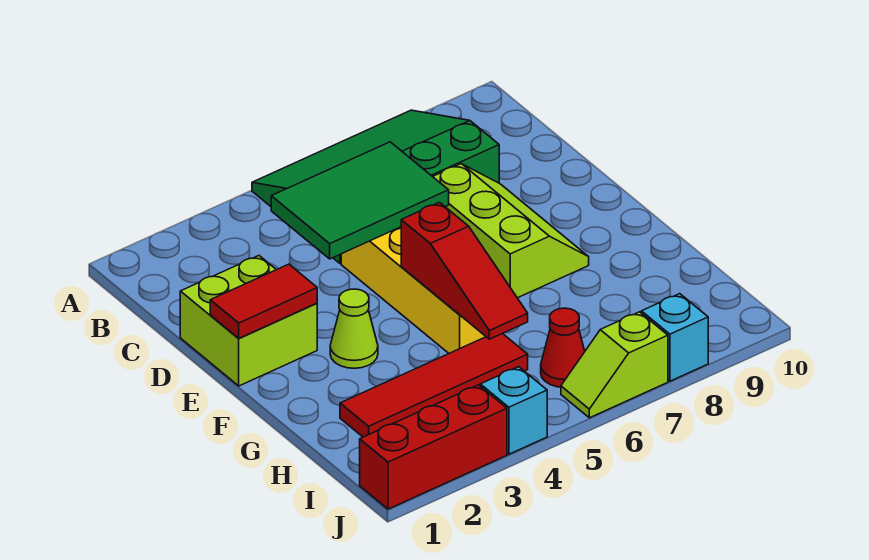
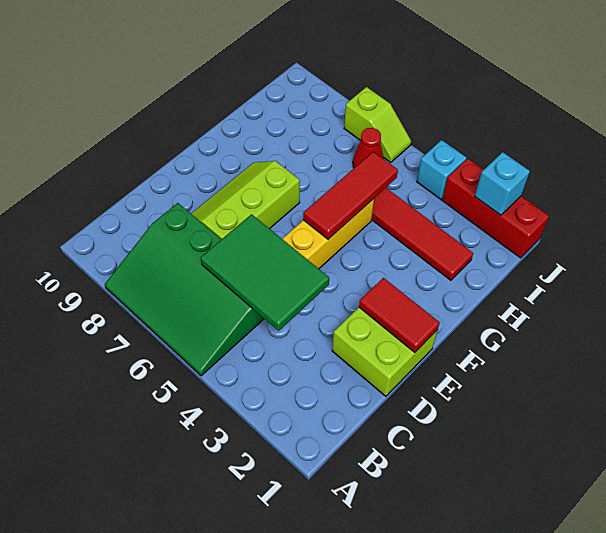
lime 1x1 cone [330,289,378,368] -> none
red 1x3 slope [401,202,528,339] -> red 1x3 tile [303,152,398,239]
cyan 1x1 brick [641,294,708,381] -> cyan 1x1 brick moved to [475,152,530,215]

